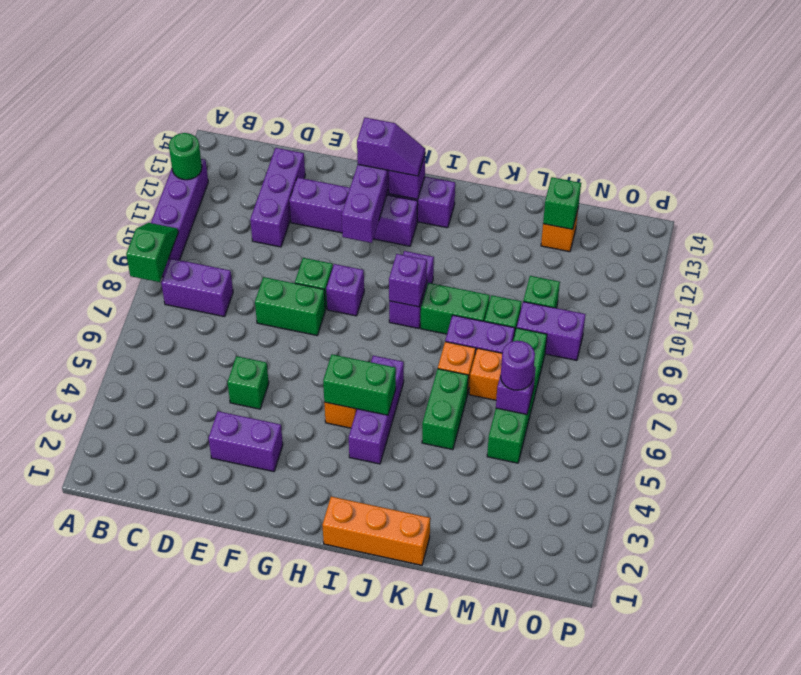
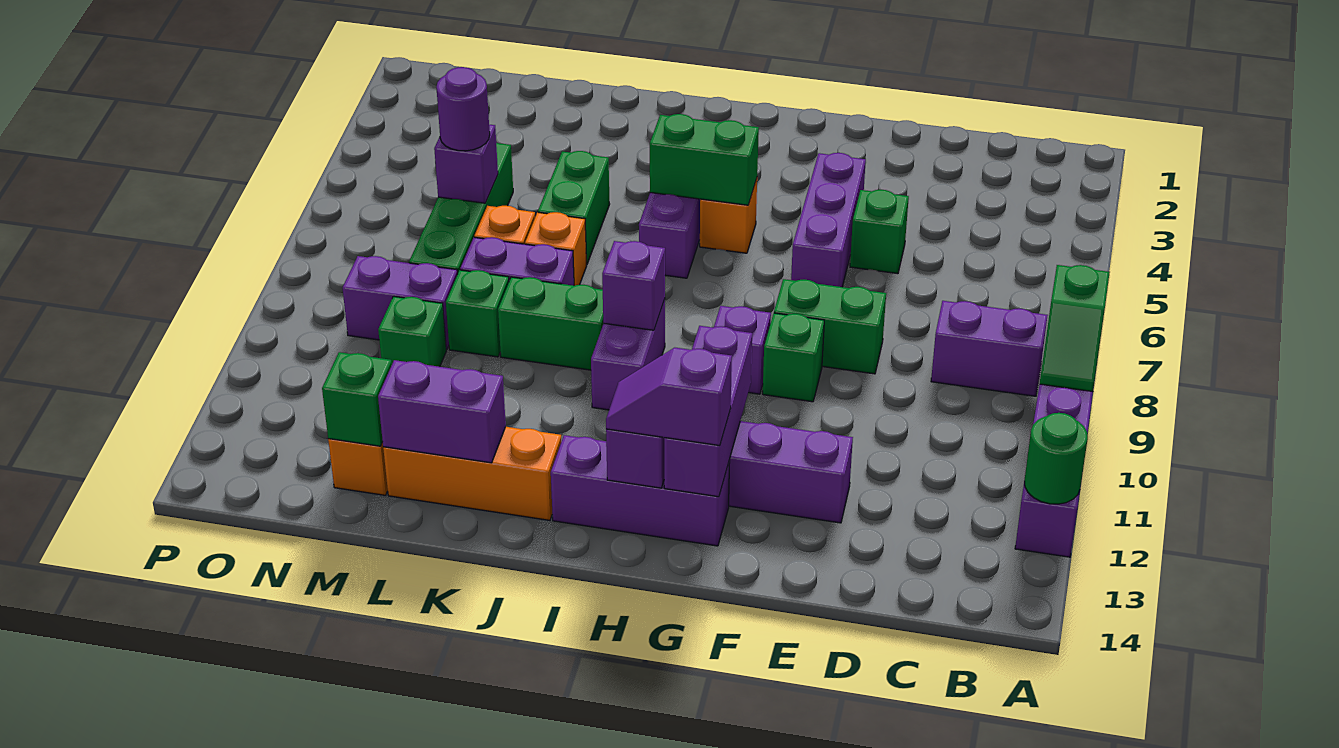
purple 1x3 brick [250,148,305,247] -> purple 1x3 brick moved to [791,153,866,287]
purple 1x2 brick [208,411,283,472] -> purple 1x2 brick moved to [378,360,506,463]
orange 1x3 brick [322,497,430,565] -> orange 1x3 brick moved to [383,427,561,520]

